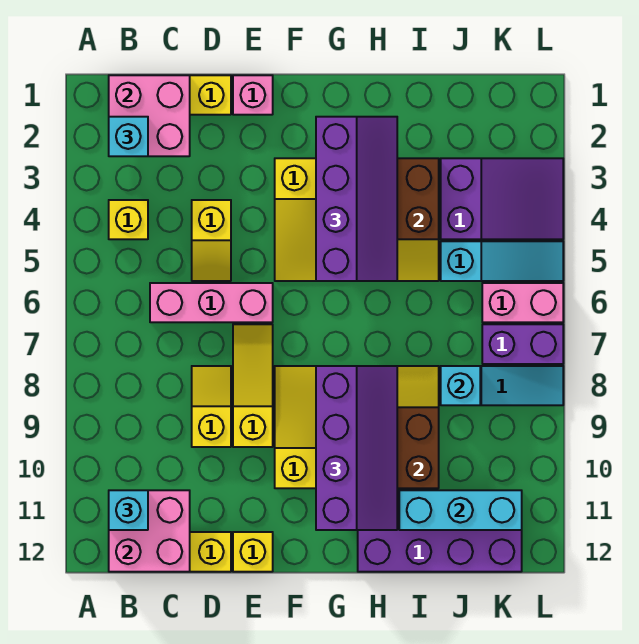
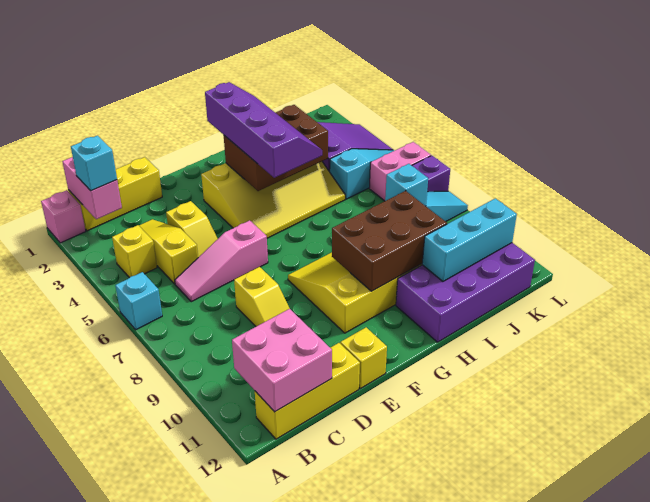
pink 2x2 brick [109,75,190,156] -> pink 1x2 brick [62,157,122,219]
cyan 1x1 brick [109,490,148,530] -> cyan 1x1 brick moved to [115,272,162,330]
pink 1x3 brick [150,283,273,322] -> pink 1x3 slope [175,220,268,302]
yellow 1x2 slope [192,366,231,447] -> yellow 1x2 slope turned to [234,267,290,326]
pink 1x1 brick [233,75,273,115] -> pink 1x1 brick moved to [41,190,86,243]
yellow 1x3 slope [233,324,273,447] -> yellow 1x3 slope moved to [139,219,198,284]
purple 2x4 slope [316,366,397,530] -> none

